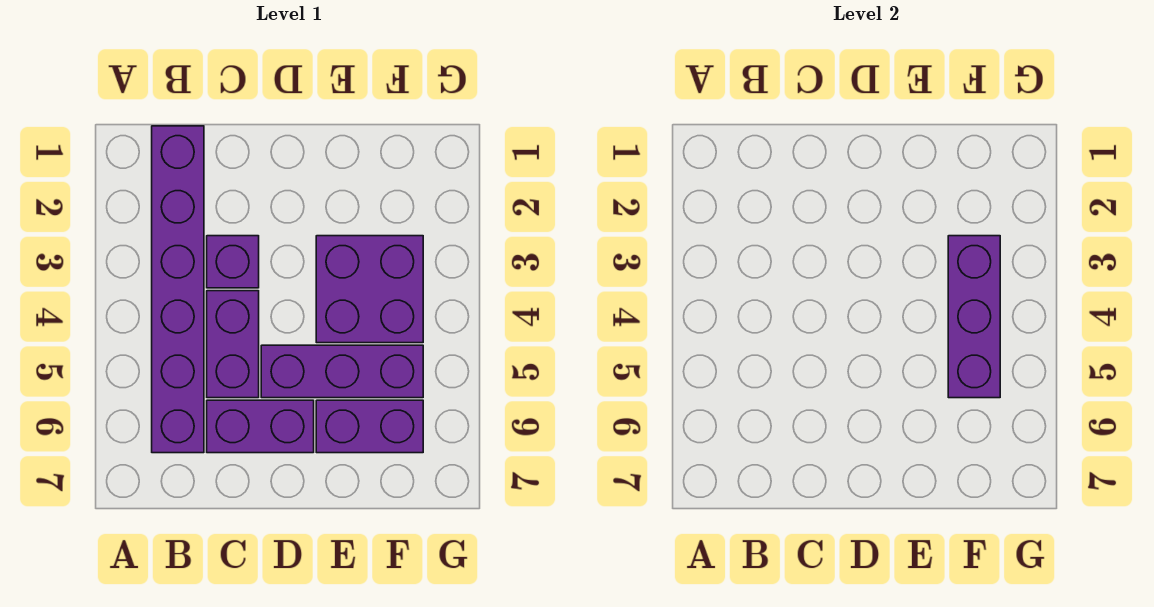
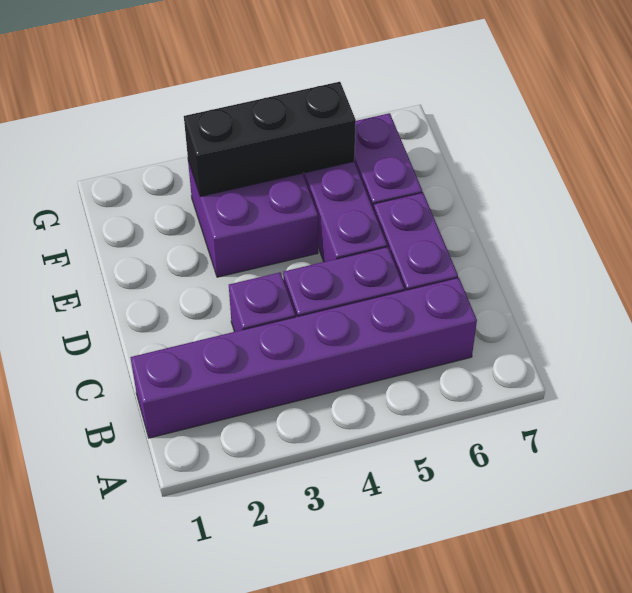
purple 1x3 brick [948,236,1000,398] -> black 1x3 brick [184,82,356,196]

